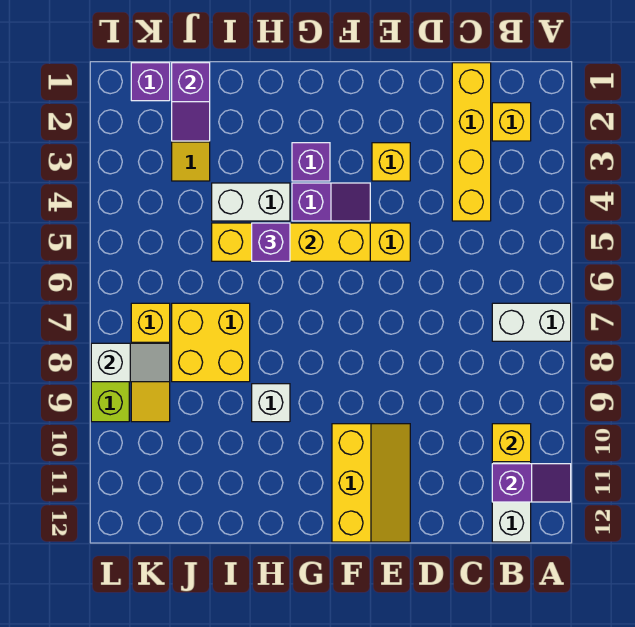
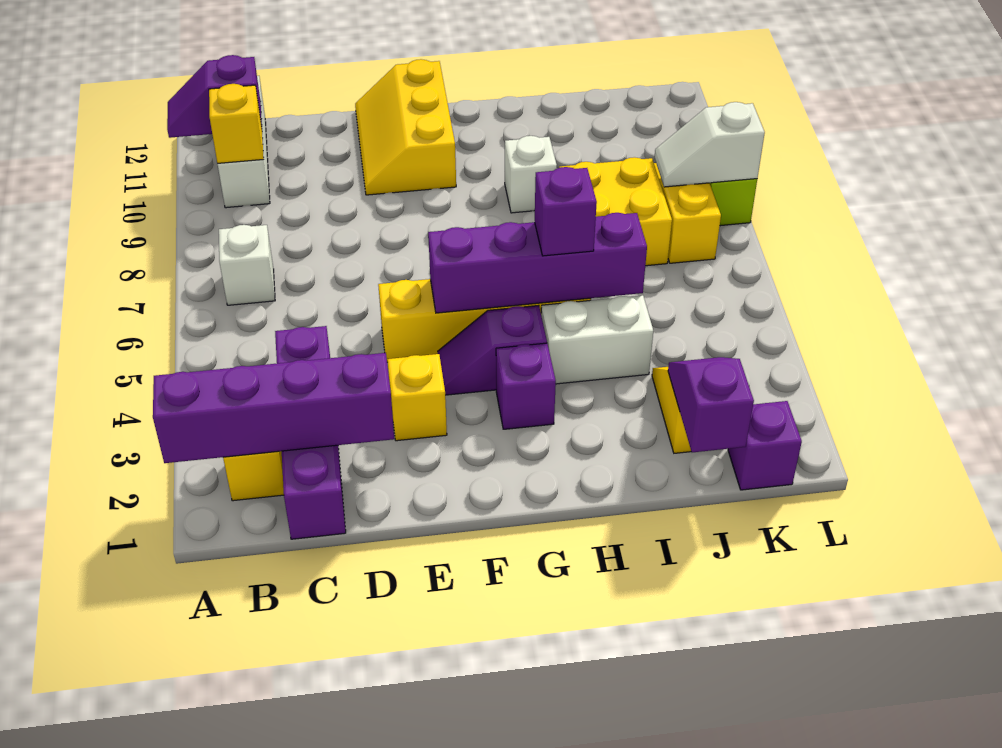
none -> purple 1x4 brick [153,353,394,463]
white 1x2 brick [492,303,571,341] -> white 1x1 brick [219,225,275,305]
yellow 1x4 brick [452,63,491,221] -> purple 1x4 brick [275,326,346,539]
yellow 1x4 brick [212,223,370,261] -> purple 1x4 brick [428,213,647,313]

